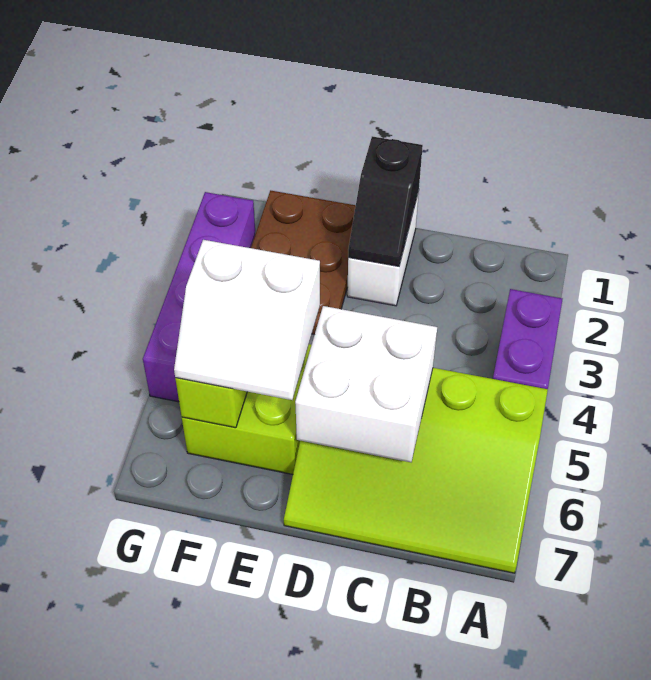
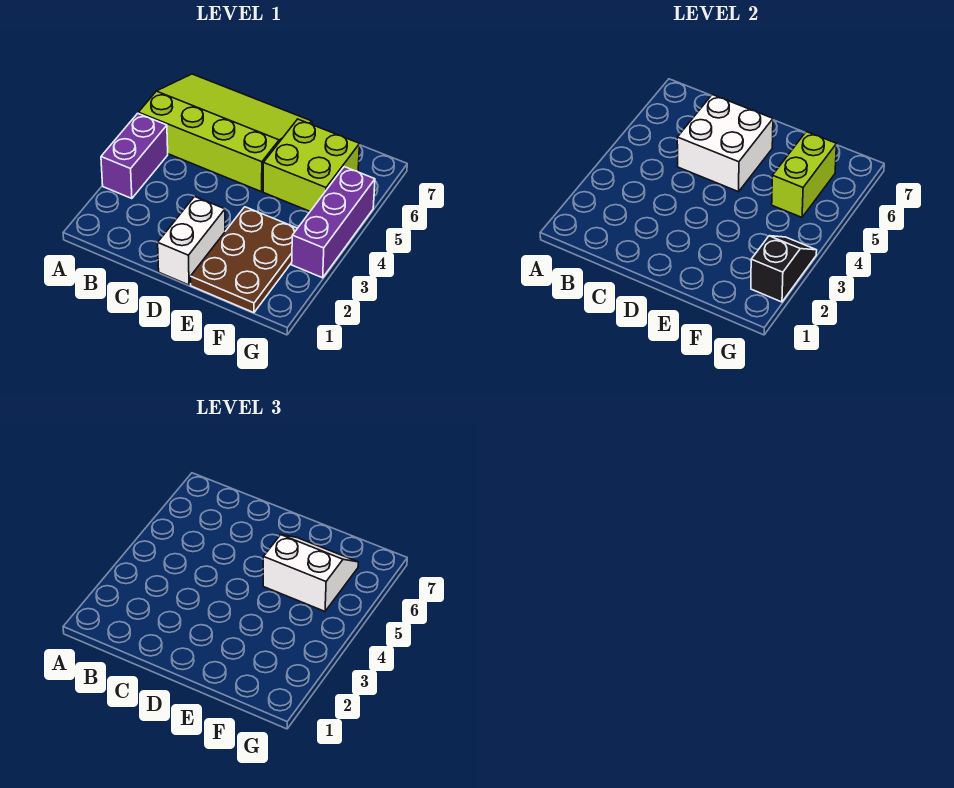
black 1x2 slope [348,136,423,266] -> black 1x2 slope moved to [751,236,817,302]
purple 1x4 brick [143,192,256,402] -> purple 1x3 brick [292,167,375,278]

